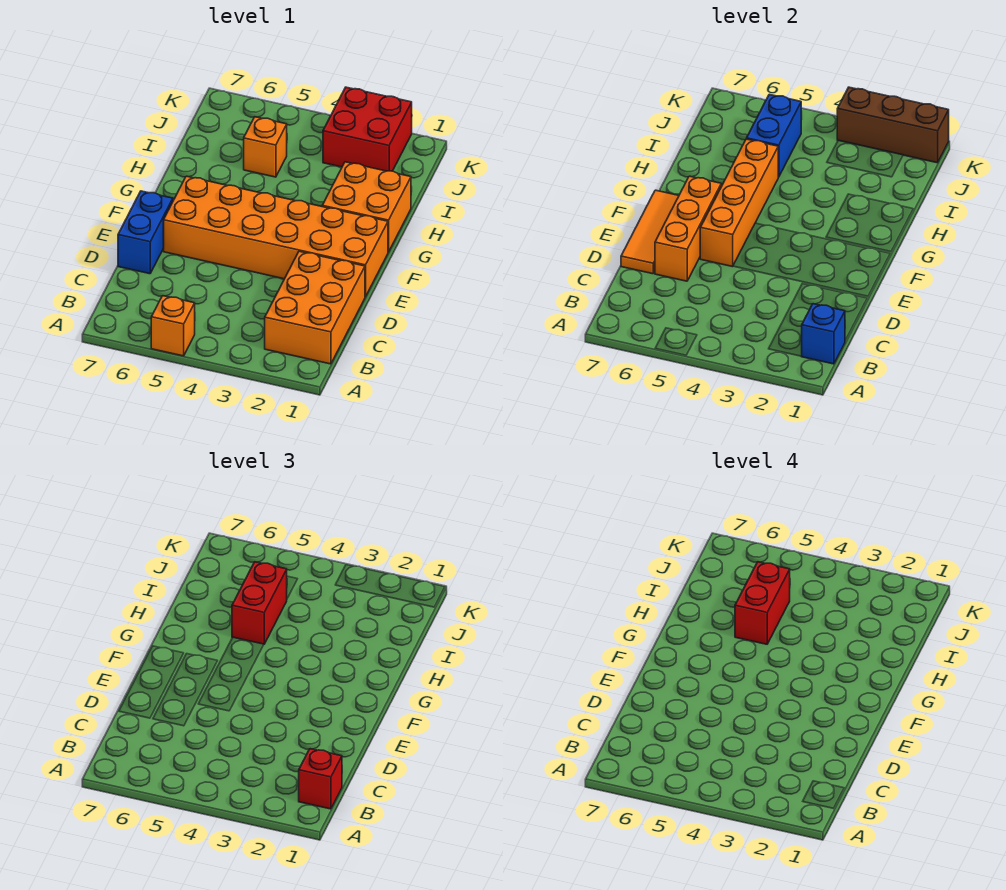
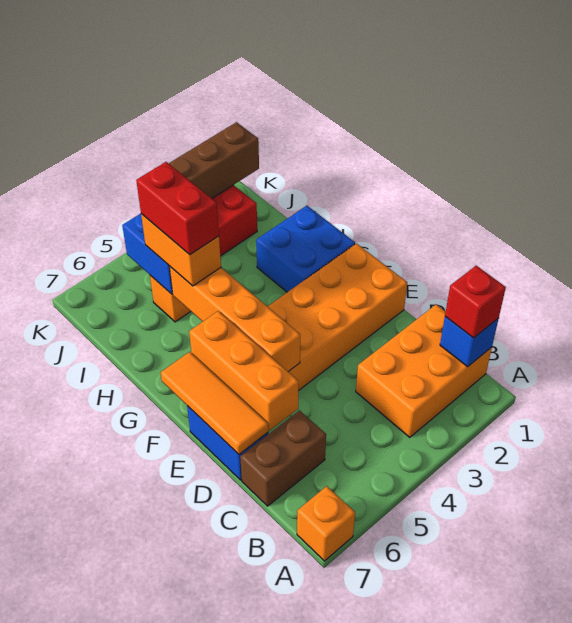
orange 1x1 brick [151,296,195,356] -> orange 1x1 brick moved to [297,486,355,561]
orange 2x3 brick [265,251,365,364] -> orange 2x3 brick turned to [356,305,492,437]
none -> brown 1x2 brick [240,411,326,506]
orange 2x2 brick [322,162,411,252] -> blue 2x2 brick [256,206,355,292]
red 1x2 brick [232,562,287,644] -> orange 1x2 brick [141,214,221,286]

